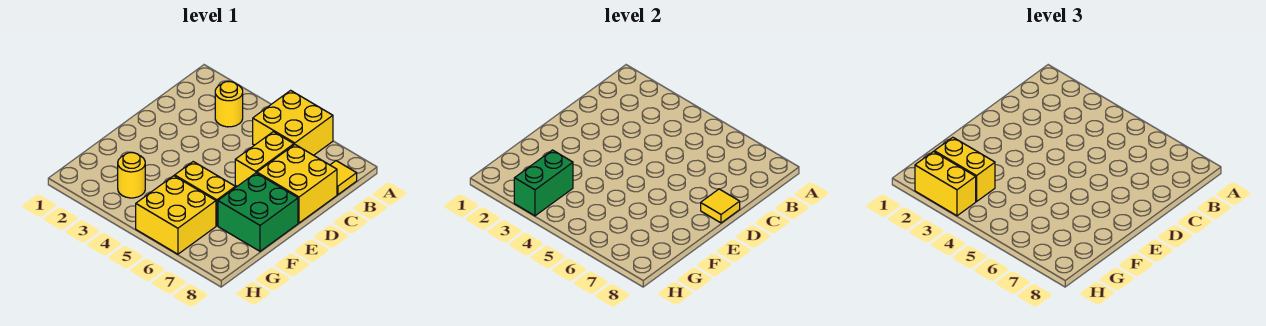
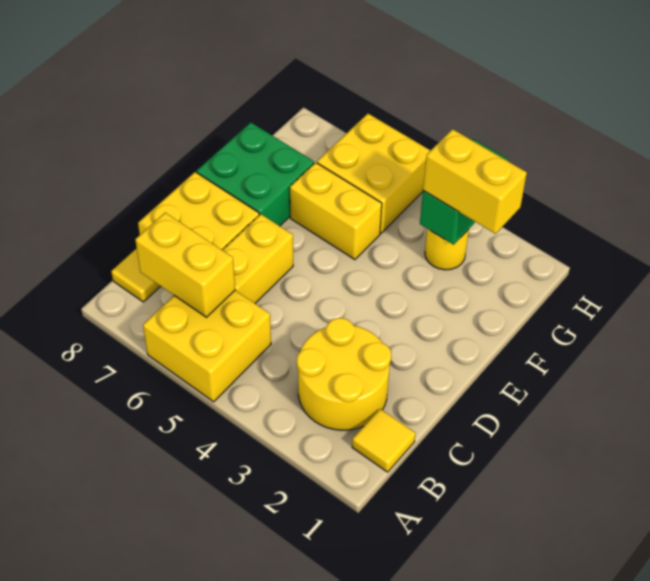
yellow 1x1 round brick [215,82,243,127] -> yellow 2x2 round brick [297,318,391,430]
yellow 1x1 tile [701,189,740,223] -> yellow 1x1 tile moved to [352,409,415,472]
yellow 1x2 brick [915,152,976,216] -> yellow 1x2 brick moved to [135,213,235,317]

